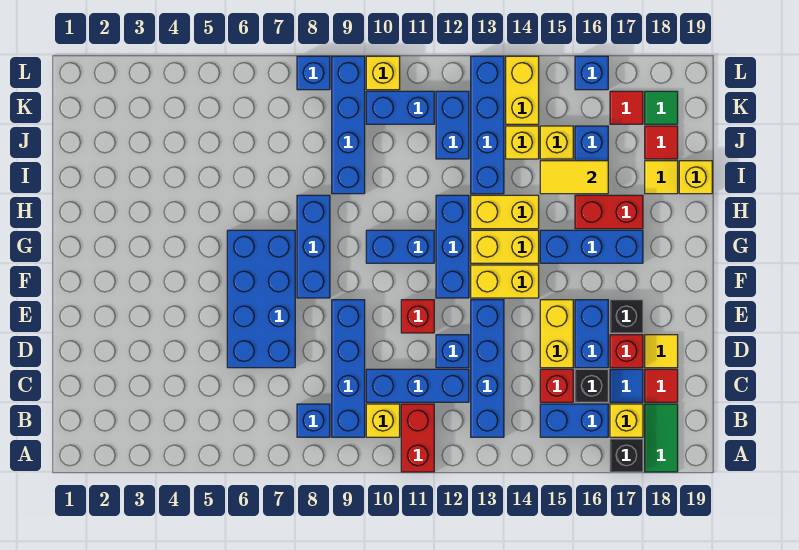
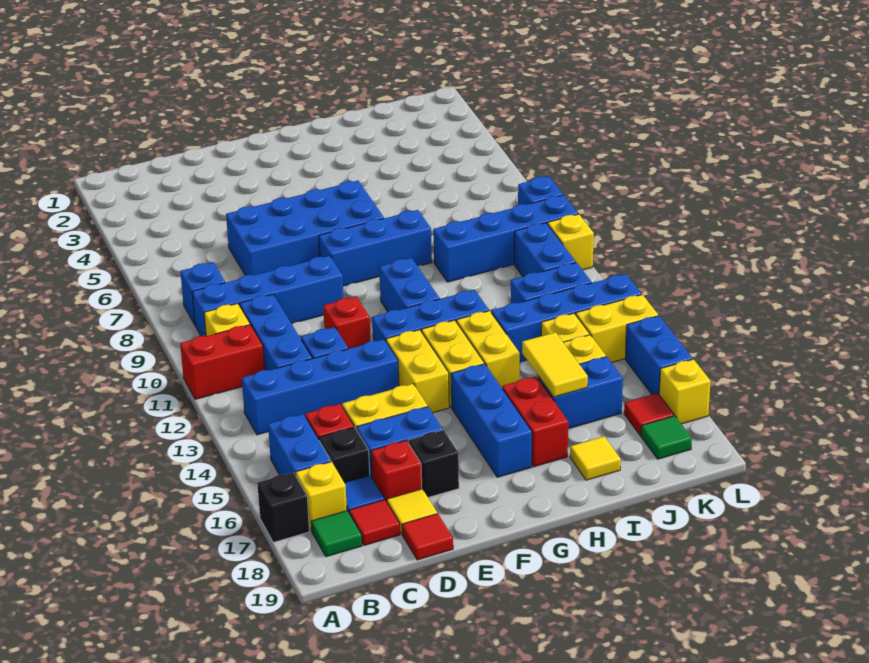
green 1x2 tile [645,404,678,472] -> green 1x1 tile [311,511,362,557]
yellow 1x1 brick [679,161,712,194] -> yellow 1x1 brick moved to [659,359,710,424]
red 1x1 tile [645,126,678,159] -> red 1x1 tile moved to [402,514,453,560]
blue 1x1 brick [575,56,608,90] -> blue 1x2 brick [625,316,693,395]

